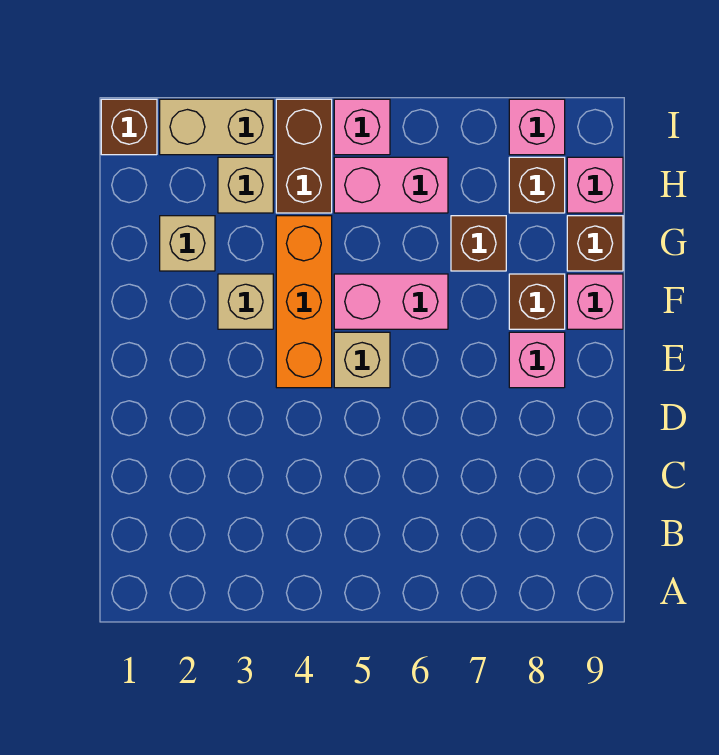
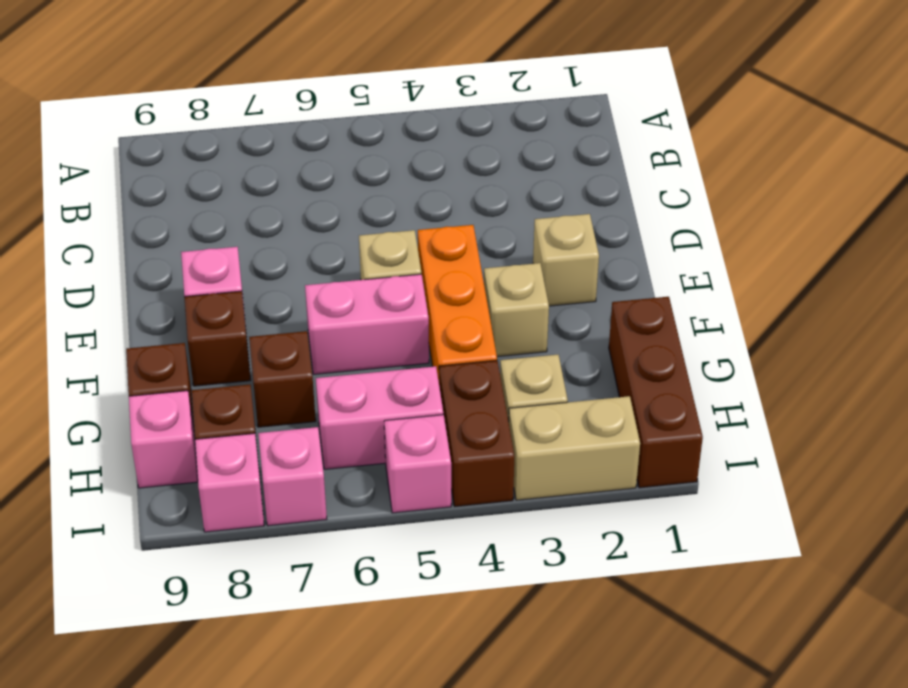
pink 1x1 brick [567,274,623,329] -> pink 1x1 brick moved to [258,427,327,526]
tan 1x1 brick [160,216,215,271] -> tan 1x1 brick moved to [533,214,599,306]
brown 1x1 brick [101,99,157,155] -> brown 1x3 brick [609,297,703,488]

